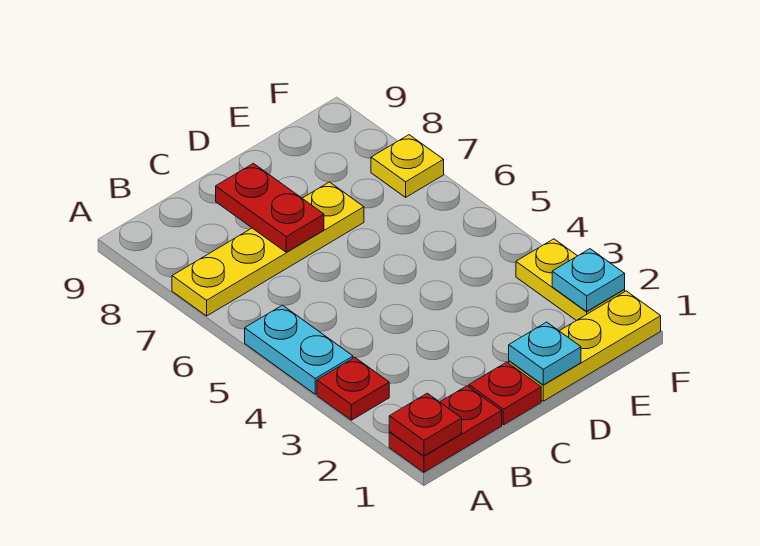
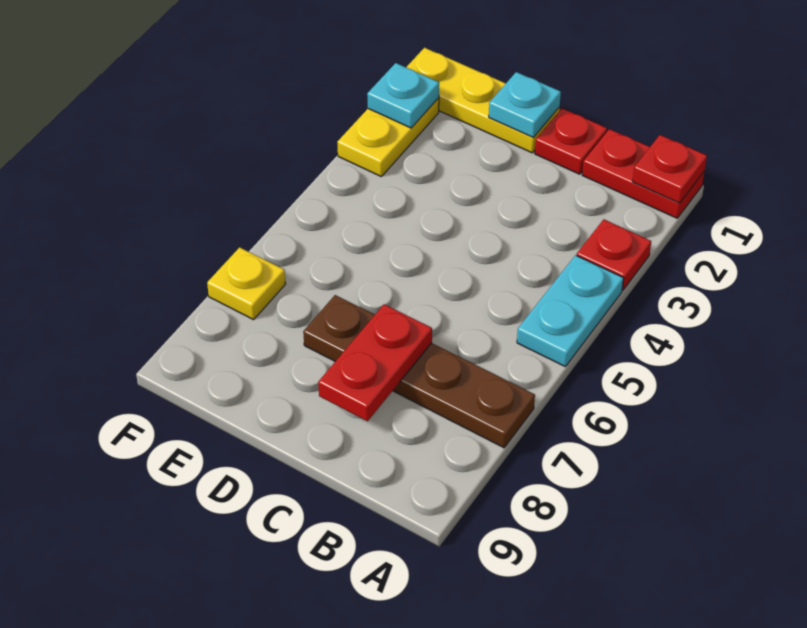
yellow 1x4 plate [172,182,364,316] -> brown 1x4 plate [303,295,535,448]

